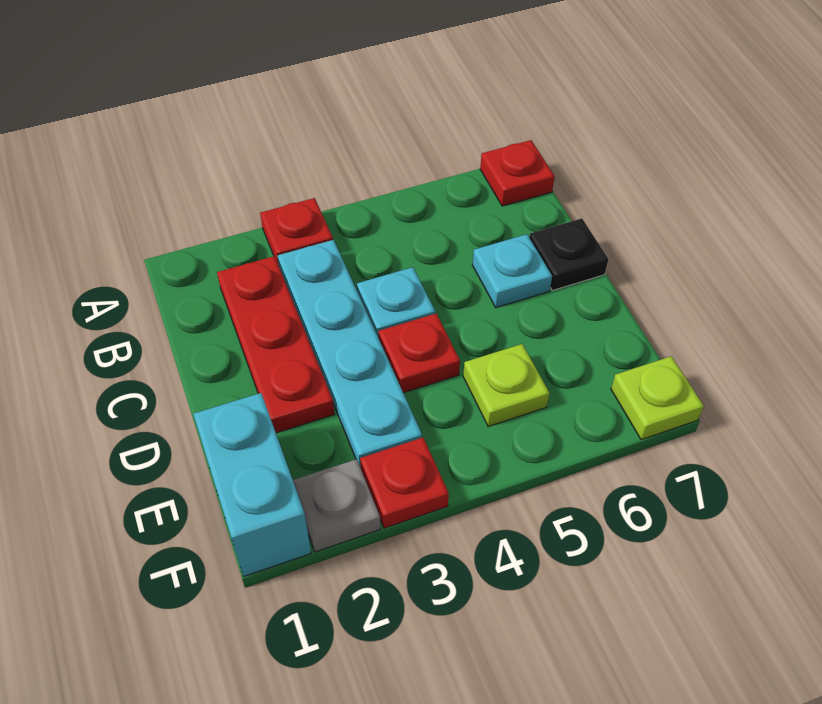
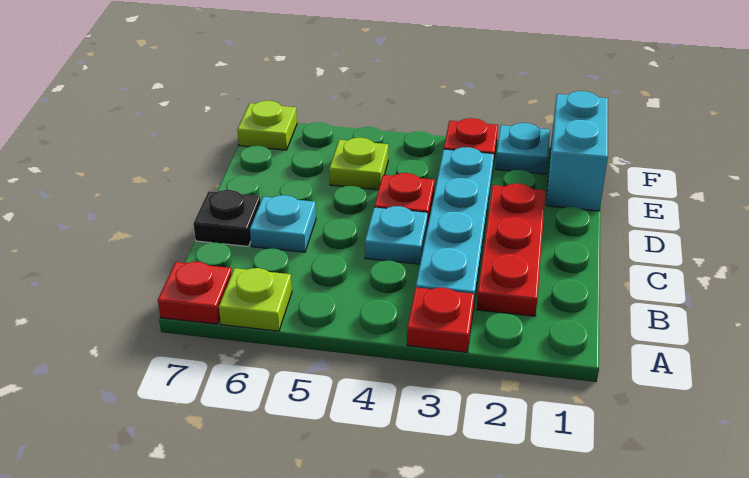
none -> lime 1x1 plate [219,268,292,331]
grey 1x1 plate [293,459,381,552] -> cyan 1x1 plate [496,123,550,174]

